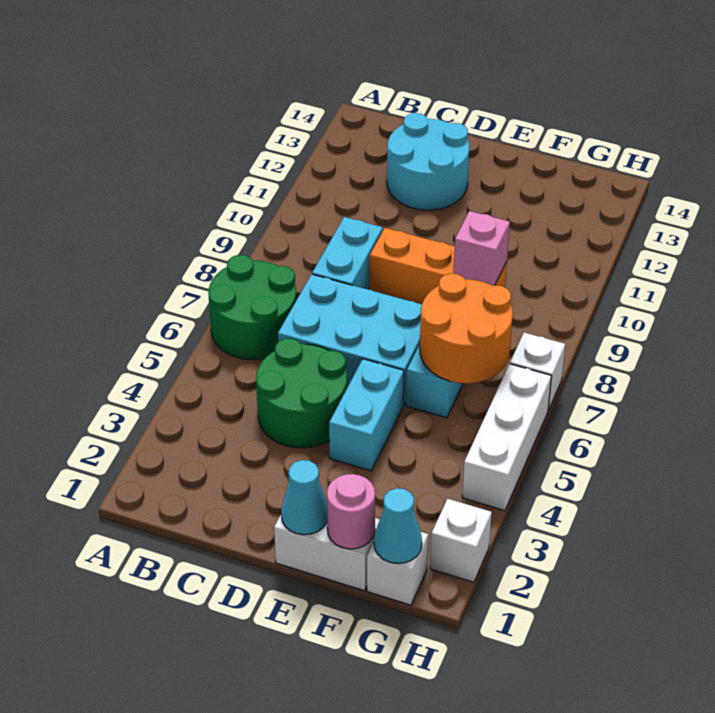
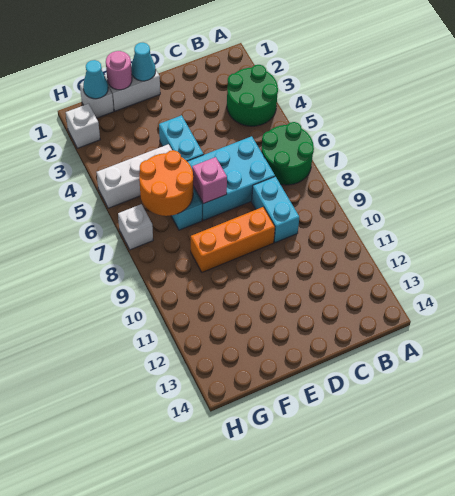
green 2x2 round brick [256,338,347,448] -> green 2x2 round brick moved to [227,65,278,126]
cyan 2x2 round brick [387,113,469,210] -> none
pink 1x1 brick [453,211,510,286] -> pink 1x1 brick moved to [192,157,227,204]
white 1x3 brick [462,364,551,511] -> white 1x3 brick turned to [97,144,172,208]

